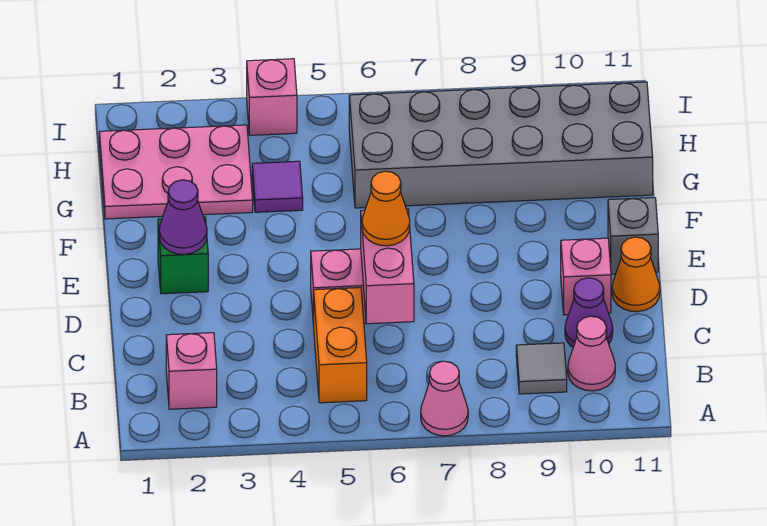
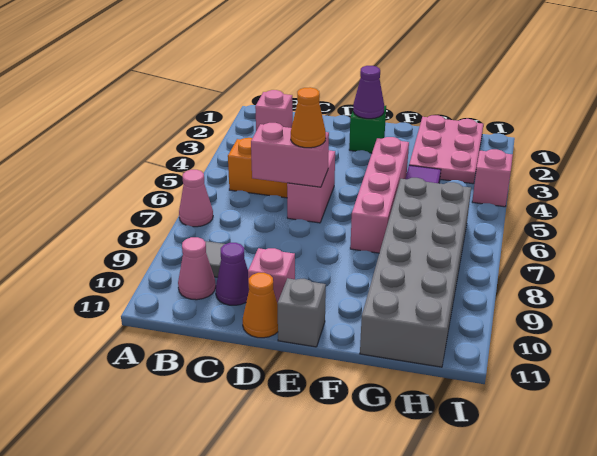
none -> pink 1x4 brick [350,137,409,253]

